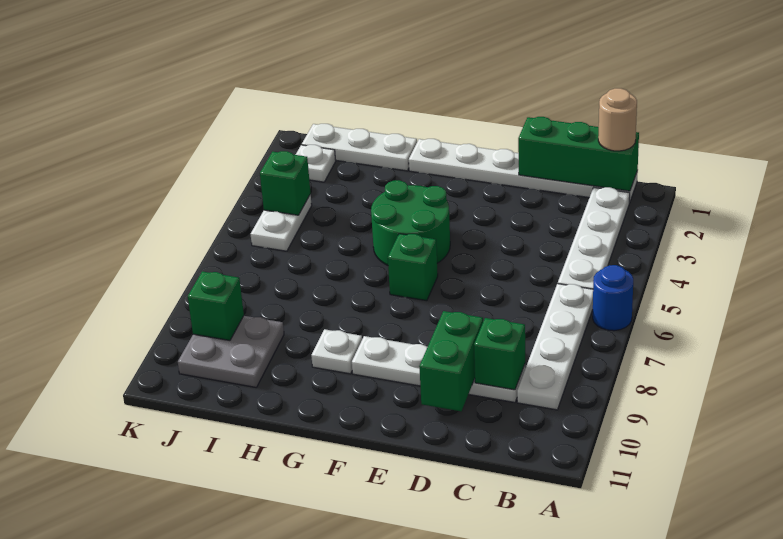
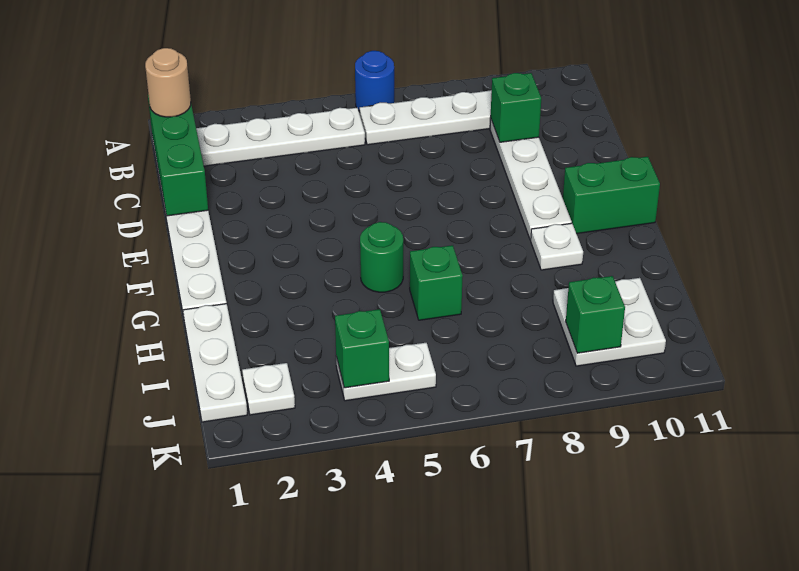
green 1x2 brick [419,311,483,411] -> green 1x2 brick moved to [563,157,660,234]
green 2x2 round brick [371,180,450,265] -> green 1x1 round brick [360,222,403,292]
green 1x1 brick [388,234,438,301] -> green 1x1 brick moved to [410,245,463,320]
grey 2x2 plate [178,316,284,387] -> white 2x2 plate [553,278,666,366]

